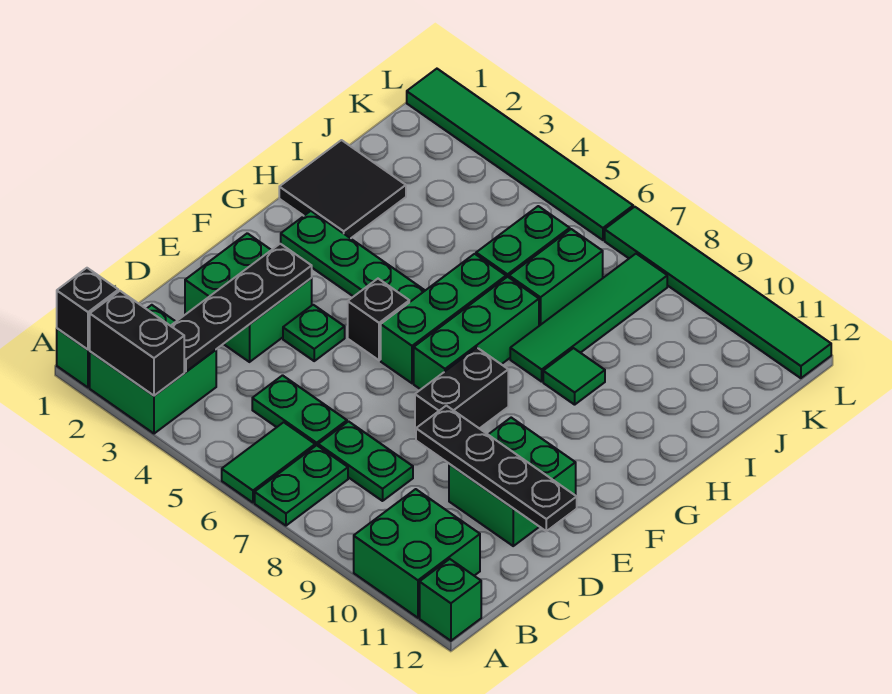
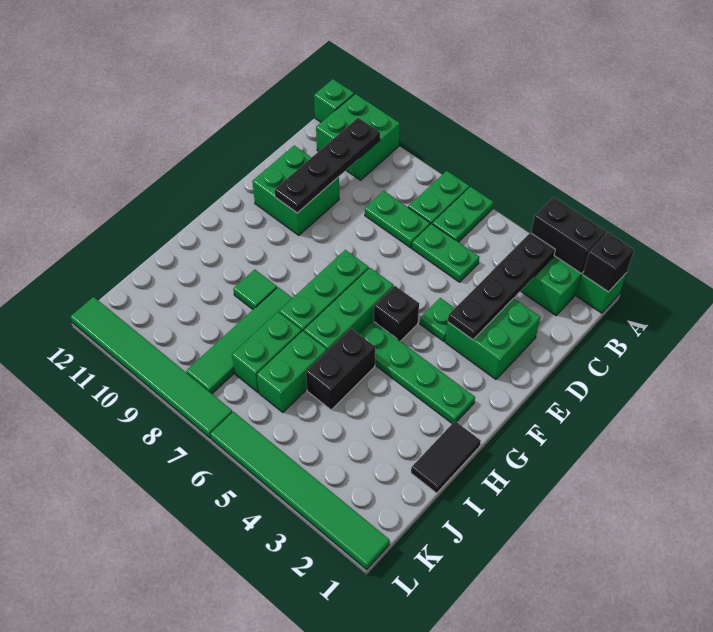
green 1x2 tile [222,422,315,503] -> green 1x2 plate [432,187,494,242]
black 1x4 plate [416,406,577,531] -> black 1x4 plate turned to [275,118,380,213]
black 1x2 brick [415,348,508,432] -> black 1x2 brick moved to [306,328,375,410]
black 2x2 tile [279,140,406,238] -> black 1x2 tile [411,421,481,493]

